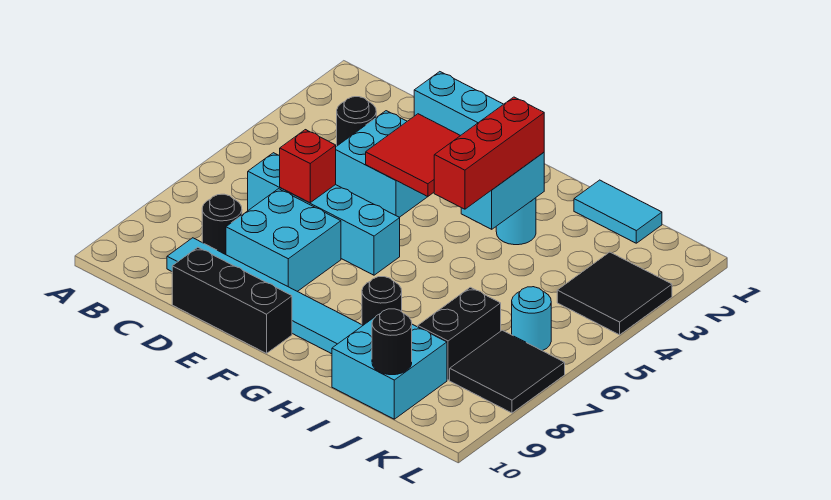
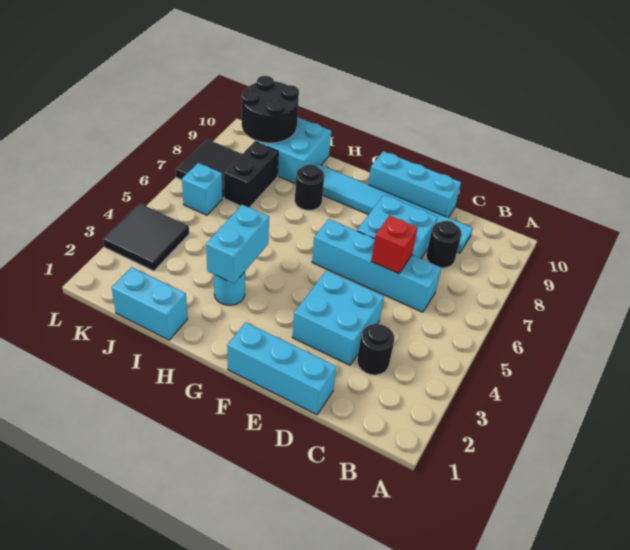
black 1x3 brick [172,247,292,353] -> cyan 1x3 brick [368,151,461,217]
red 2x2 tile [366,114,460,197] -> none
red 1x3 brick [434,97,544,209] -> none
cyan 1x2 tile [574,180,662,243] -> cyan 1x2 brick [112,267,188,340]
black 1x1 round brick [372,309,412,375] -> black 2x2 round brick [241,76,299,143]
cyan 1x1 round brick [512,287,551,351] -> cyan 1x1 brick [182,163,223,215]

